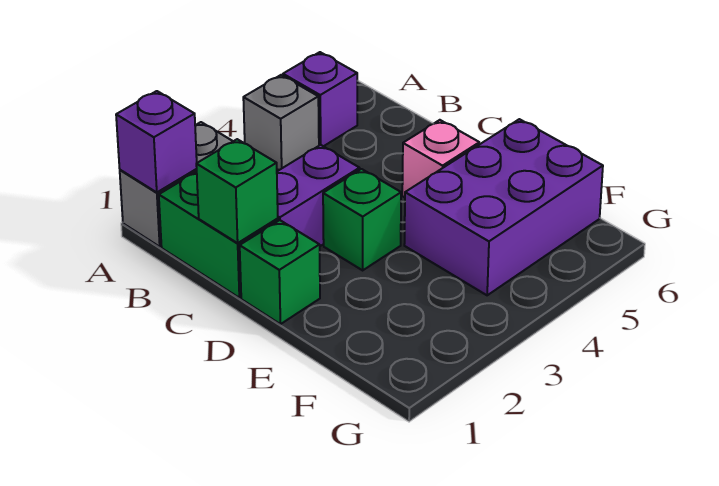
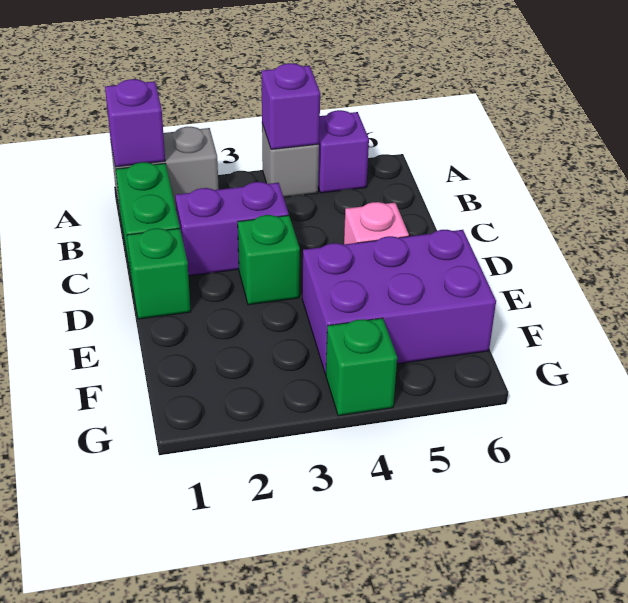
none -> purple 1x1 brick [261,63,320,149]
green 1x1 brick [196,139,278,243] -> green 1x1 brick moved to [326,318,397,416]

